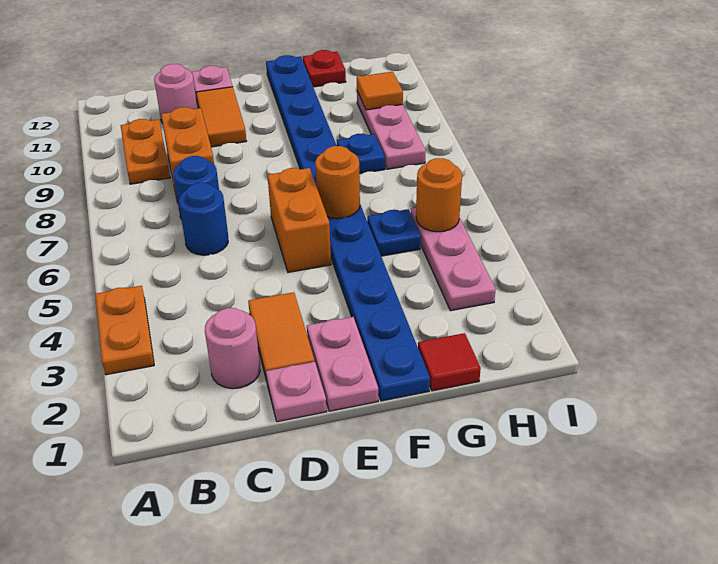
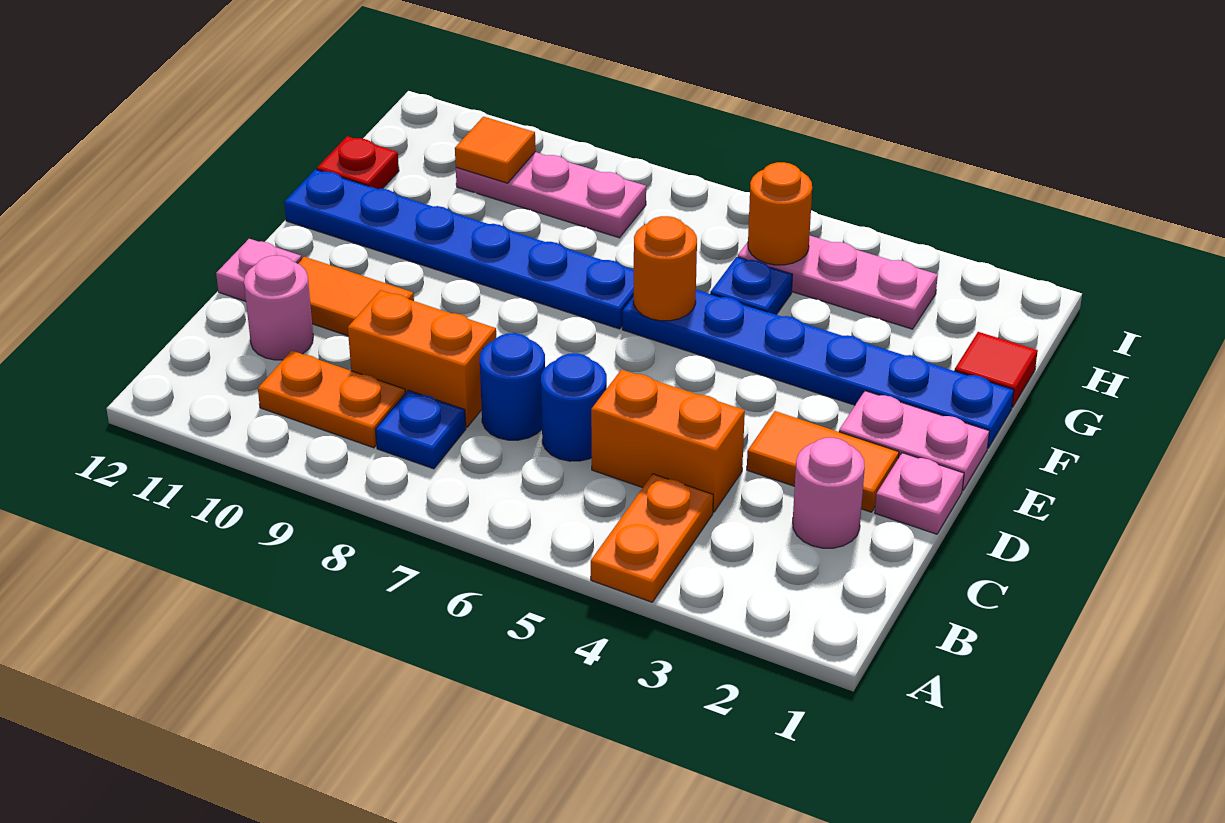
orange 1x2 plate [95,286,154,375] -> orange 1x2 plate turned to [591,474,713,602]
orange 1x2 brick [267,168,331,272] -> orange 1x2 brick moved to [591,370,745,512]
blue 1x1 plate [337,134,385,174] -> blue 1x1 plate moved to [376,390,466,469]

